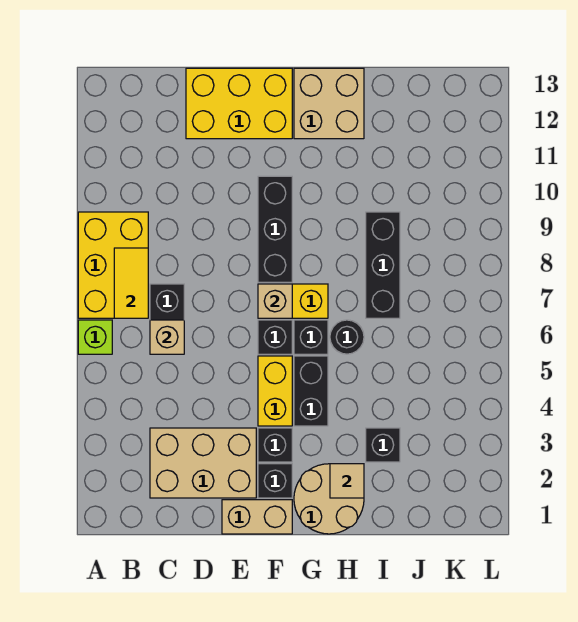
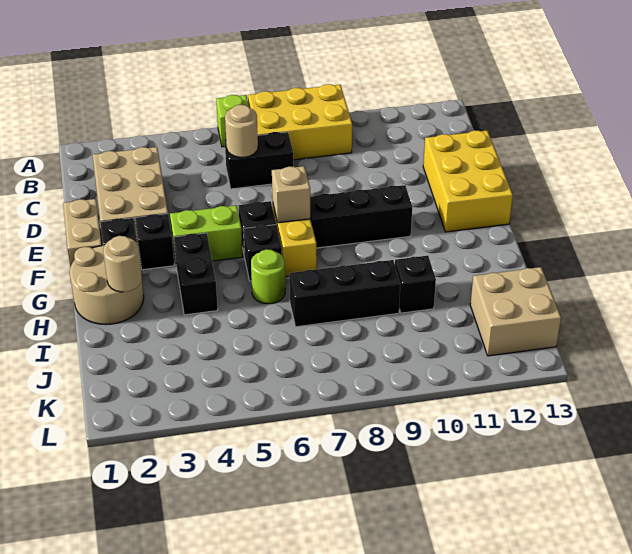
yellow 1x2 tile [114,248,148,318] -> none
tan 1x1 brick [150,320,184,354] -> tan 1x1 round brick [225,105,258,157]
yellow 1x2 brick [258,356,292,426] -> lime 1x2 brick [170,205,243,261]
black 1x2 brick [294,356,328,426] -> black 1x2 brick turned to [174,233,218,315]
tan 2x2 brick [294,68,364,139] -> tan 2x2 brick moved to [470,267,561,356]
tan 1x1 tile [330,464,364,498] -> tan 1x1 round brick [103,236,142,292]
black 1x1 round brick [330,320,364,354] -> lime 1x1 round brick [251,249,285,304]
black 1x1 brick [366,428,400,462] -> black 1x1 brick moved to [395,256,436,313]

